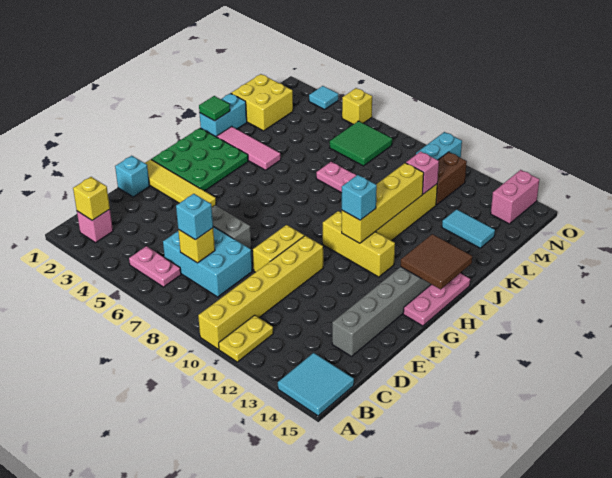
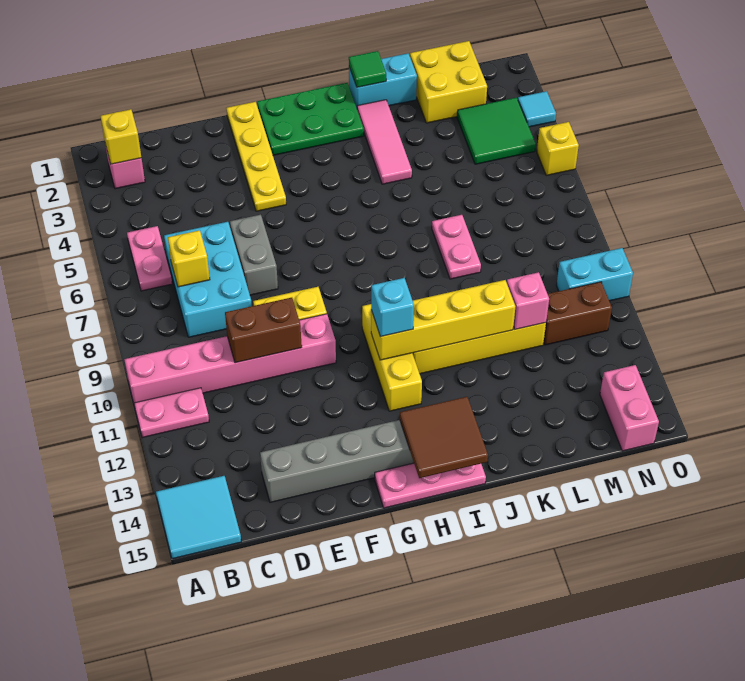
yellow 1x6 brick [198,236,323,349] -> pink 1x6 brick [124,314,336,403]
yellow 1x2 plate [219,315,273,362] -> pink 1x2 plate [134,388,209,438]
cyan 1x1 brick [176,194,213,240] -> none
none -> brown 1x2 brick [225,298,302,363]
cyan 1x1 brick [115,156,150,197] -> none
yellow 1x4 tile [145,159,216,207] -> yellow 1x4 plate [226,102,286,211]
green 3x3 plate [151,128,248,191] -> green 2x3 plate [257,83,364,155]
cyan 1x2 tile [442,209,495,248] -> none
green 2x2 tile [330,121,392,166] -> green 2x2 tile moved to [457,98,536,164]
pink 1x2 brick [491,170,540,224] -> pink 1x2 brick turned to [600,365,659,451]

